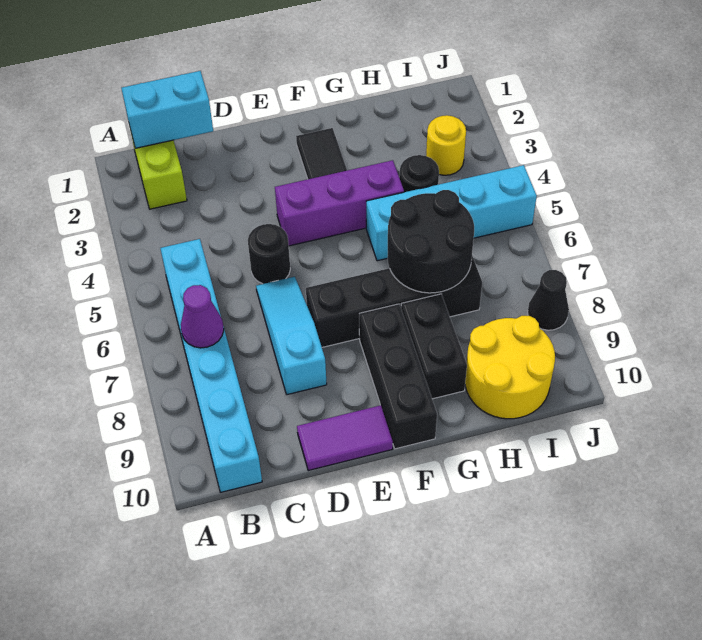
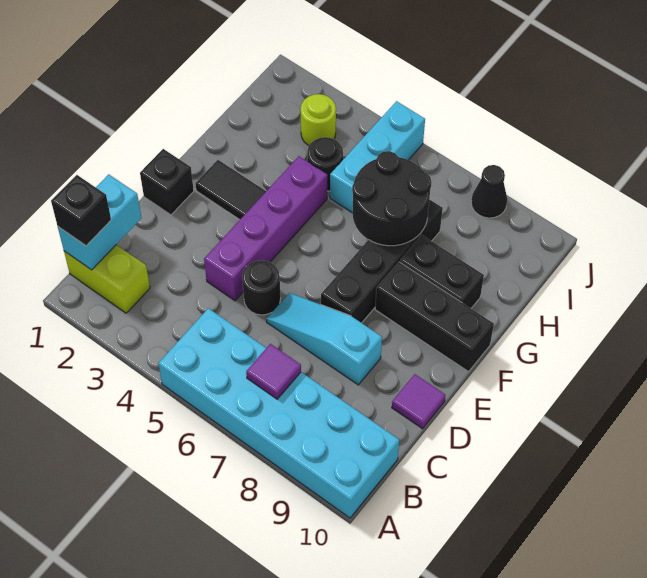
none -> black 1x1 brick [51,175,111,246]
cyan 1x6 brick [160,239,262,492] -> cyan 2x6 brick [158,308,399,518]
purple 1x1 cone [181,285,224,348] -> purple 1x1 tile [246,344,301,399]
purple 1x2 tile [297,405,393,471] -> purple 1x1 tile [392,374,446,429]
none -> black 1x1 brick [140,149,194,215]
purple 1x3 brick [275,160,404,246] -> purple 1x4 brick [204,156,328,301]
cyan 1x4 brick [366,165,537,261] -> cyan 1x3 brick [330,101,425,213]
yellow 2x2 round brick [465,316,555,419] -> none
yellow 1x1 round brick [426,115,466,175] -> lime 1x1 round brick [301,94,336,145]

